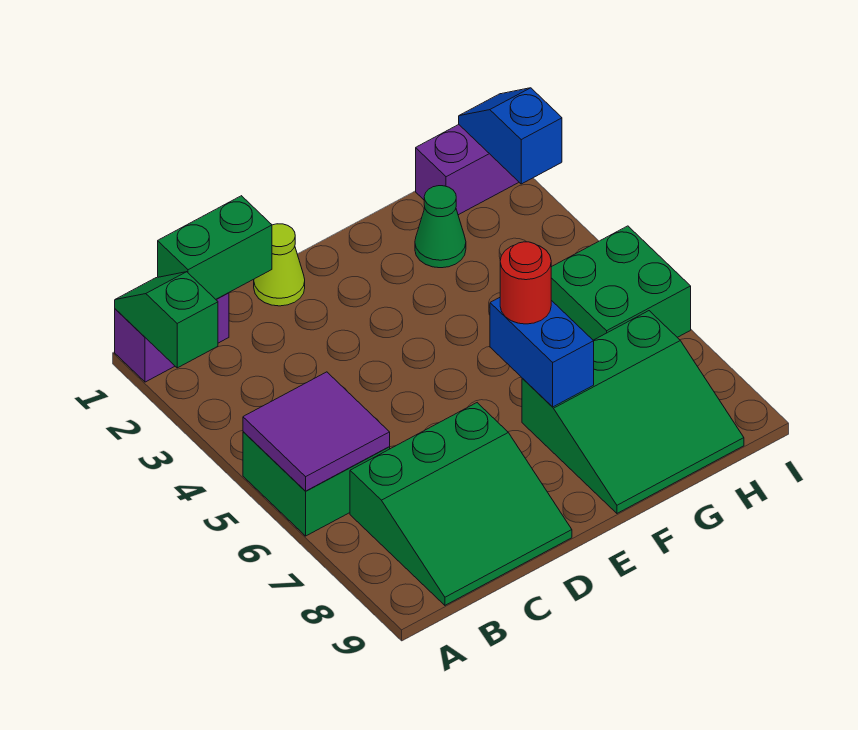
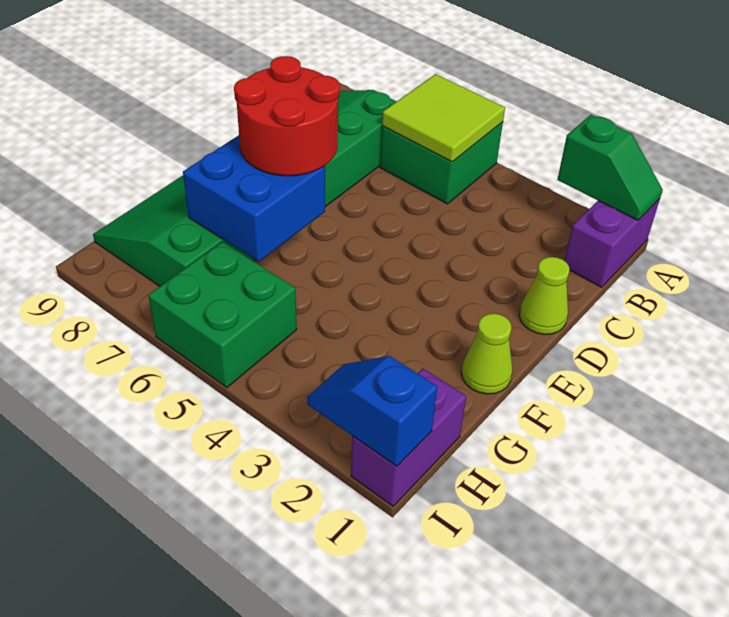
purple 2x2 tile [243,372,390,491] -> lime 2x2 tile [382,74,505,162]
green 1x2 brick [158,196,272,299] -> none
none -> lime 1x1 cone [462,314,512,394]
blue 1x2 brick [490,298,594,407] -> blue 2x2 brick [183,135,325,262]
red 1x1 round brick [500,242,551,324] -> red 2x2 round brick [234,56,340,176]
green 1x1 cone [415,186,466,268] -> none
blue 1x2 slope [459,88,562,184] -> blue 1x2 slope turned to [307,356,437,466]

